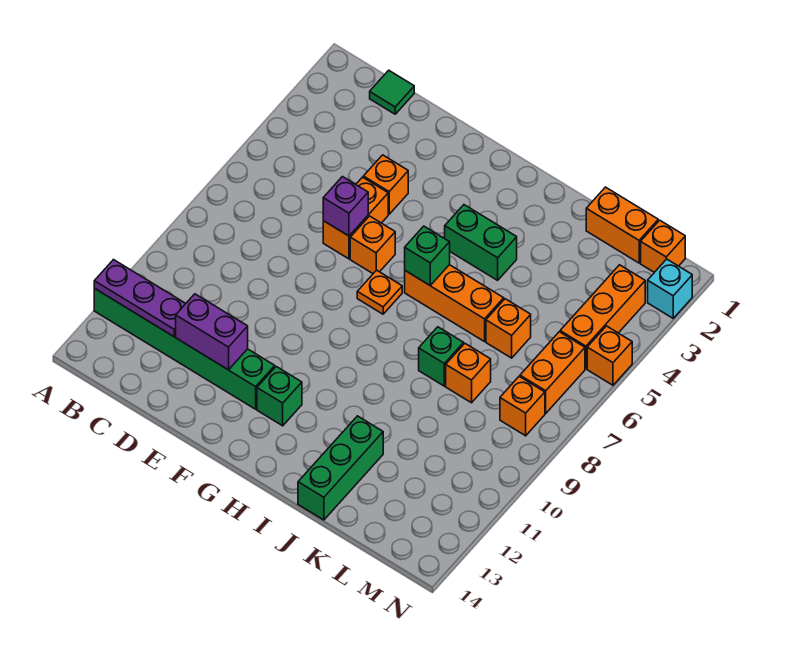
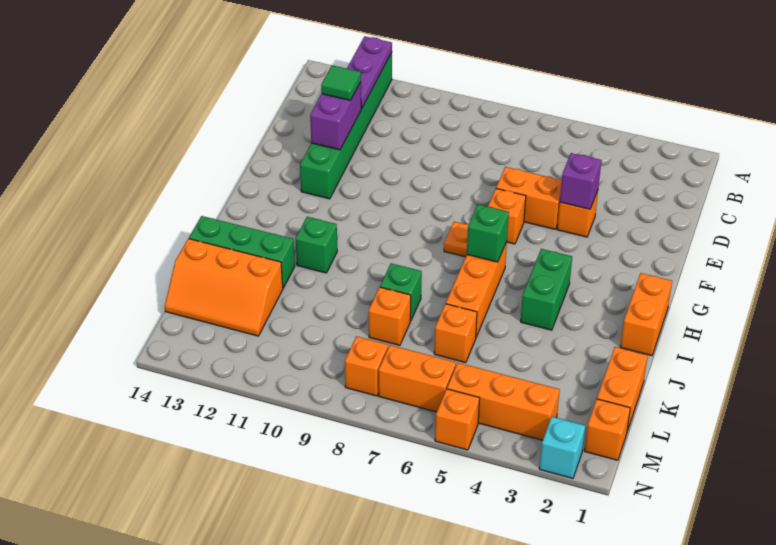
green 1x1 tile [370,70,414,114] -> green 1x1 tile moved to [321,65,361,100]
purple 1x1 brick [323,177,368,236] -> purple 1x1 brick moved to [560,153,601,209]
green 1x1 brick [257,367,302,426] -> green 1x1 brick moved to [296,217,337,273]
none -> orange 1x2 brick [620,273,672,356]
none -> orange 2x3 slope [165,239,283,336]

